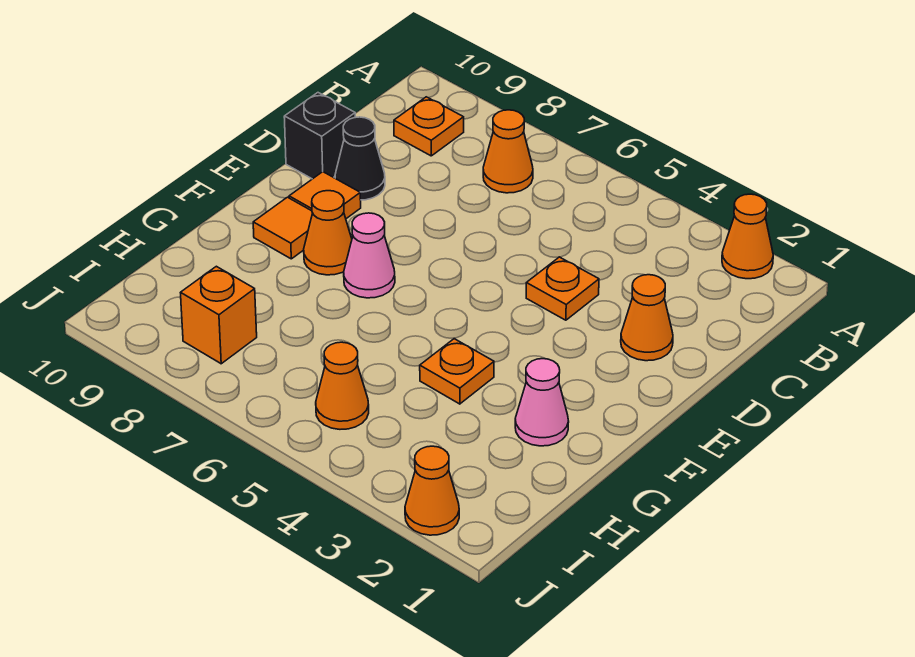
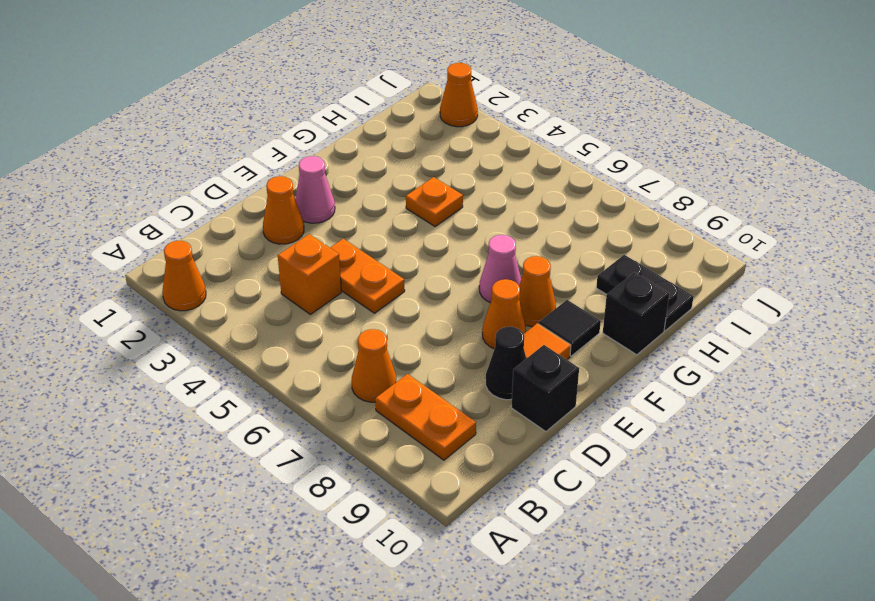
orange 1x1 plate [394,97,464,156] -> orange 1x2 plate [375,374,476,460]
orange 1x1 plate [526,257,599,320] -> orange 1x2 plate [330,239,405,313]
orange 1x1 tile [253,197,312,259] -> black 1x1 tile [539,300,601,356]
pink 1x1 cone [515,359,569,446] -> pink 1x1 cone moved to [295,156,335,223]
none -> black 1x1 brick [603,272,669,355]
none -> black 1x2 plate [596,255,694,330]
orange 1x1 cone [316,342,369,429] -> orange 1x1 cone moved to [482,279,526,349]
orange 1x1 brick [181,266,257,364] -> orange 1x1 brick moved to [278,234,341,314]

